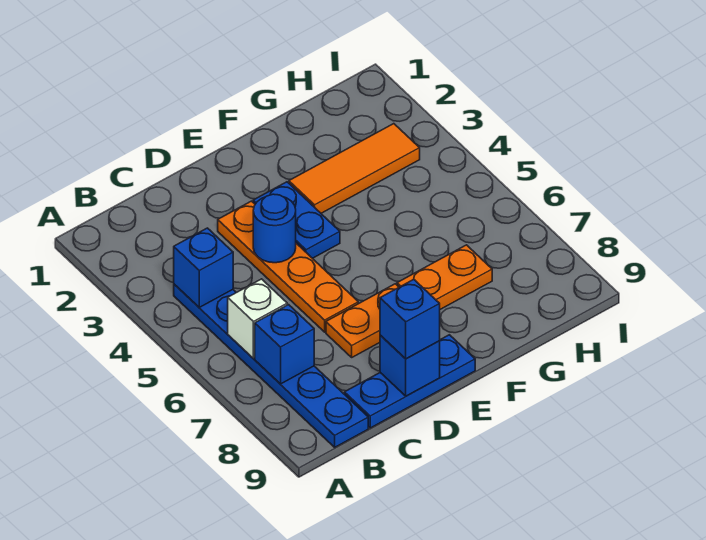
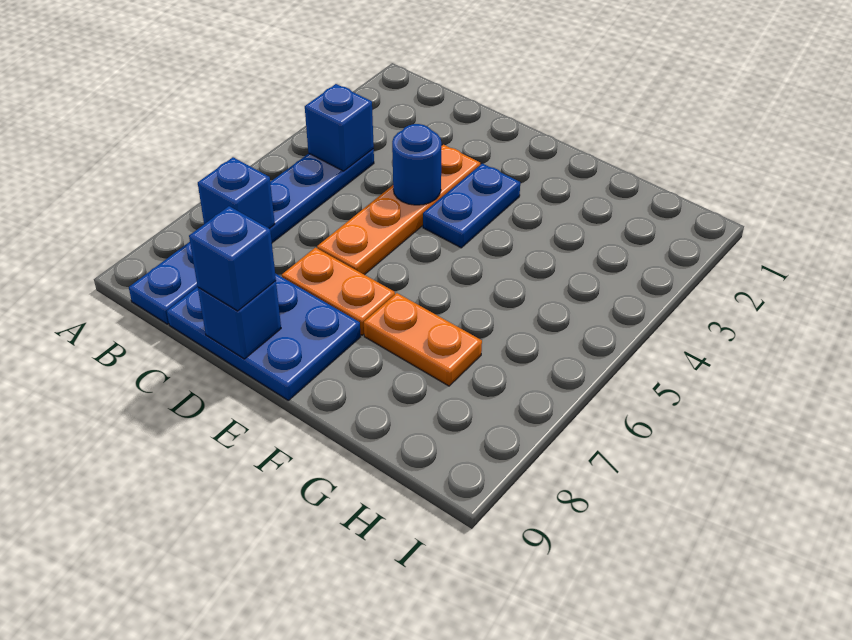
white 1x1 brick [228,279,287,358] -> none
blue 1x3 plate [344,335,475,428] -> blue 2x3 plate [167,274,361,400]
orange 1x3 tile [289,124,420,213] -> none

